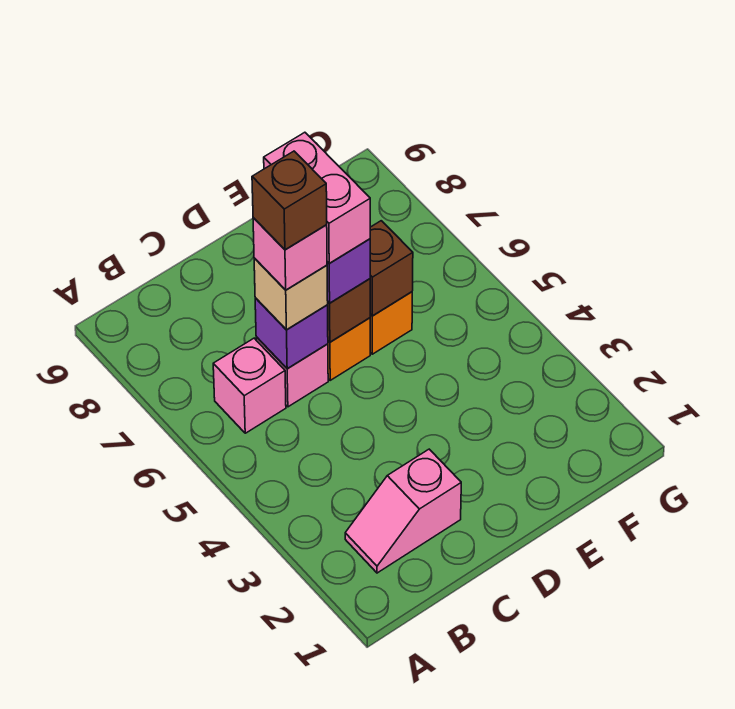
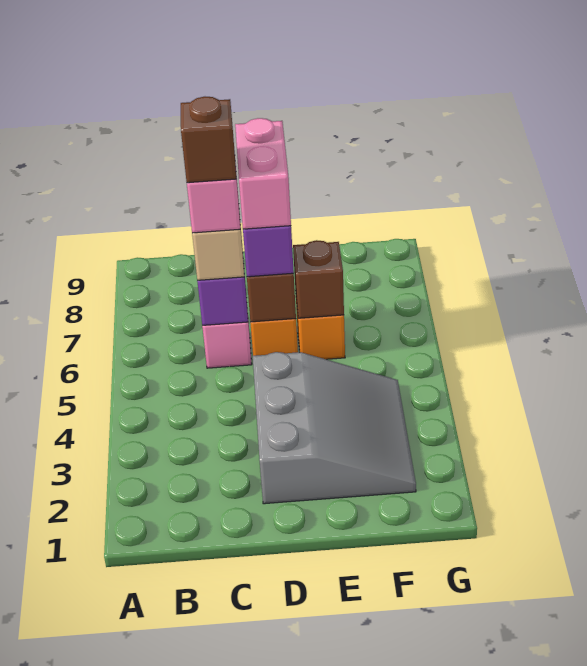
pink 1x2 slope [345,449,461,573] -> none
pink 1x1 brick [213,338,286,433] -> none
none -> grey 3x3 slope [253,352,416,504]

